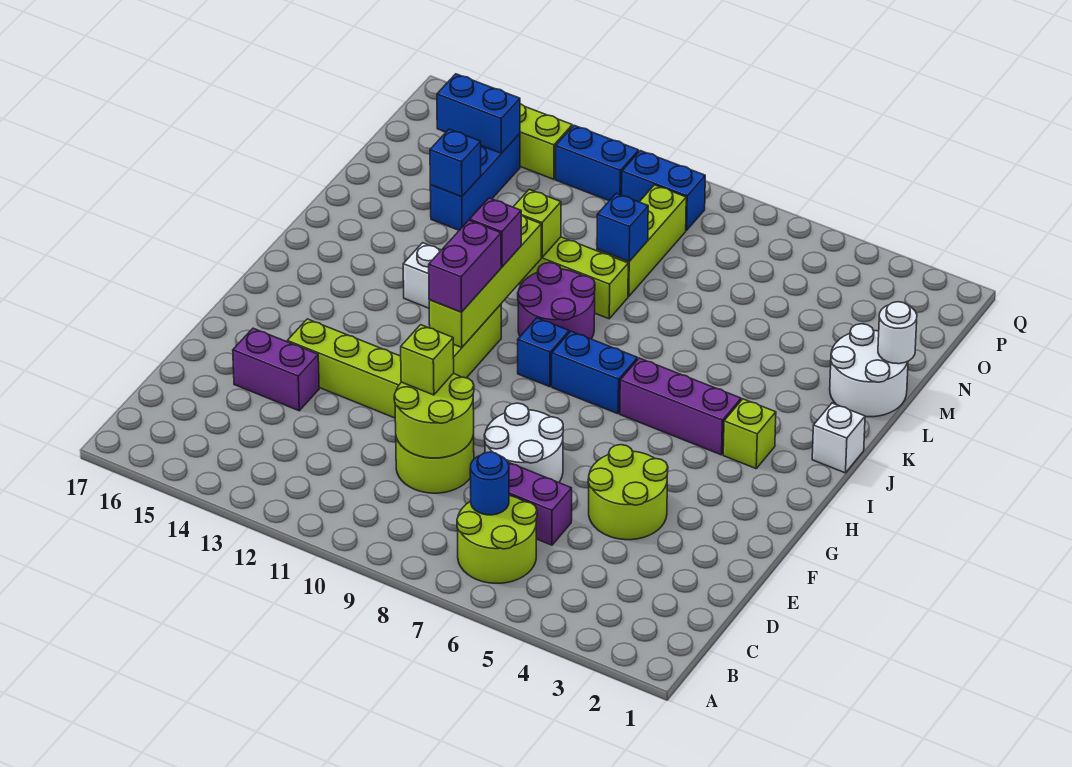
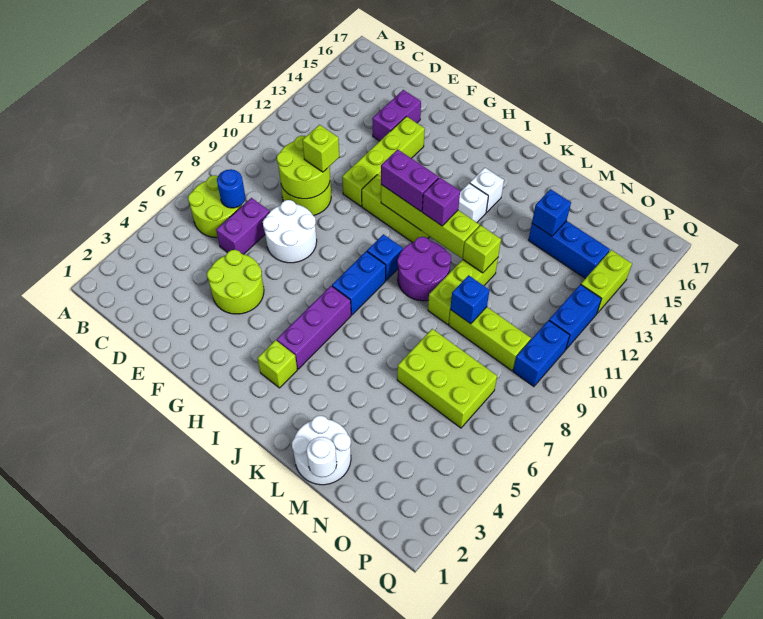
white 1x1 brick [812,403,865,473] -> white 1x1 brick moved to [470,168,504,212]
none -> lime 2x3 brick [397,329,497,428]
blue 1x2 brick [437,74,520,153] -> none

